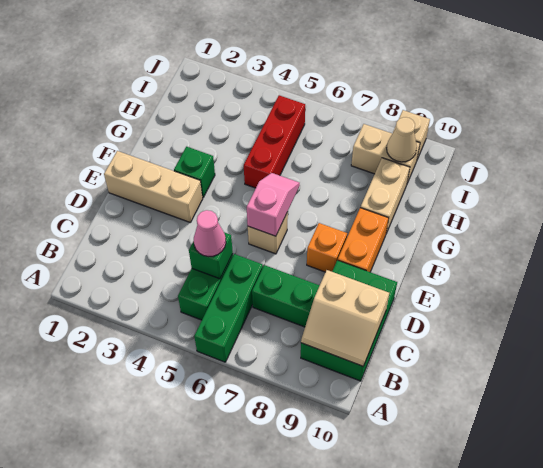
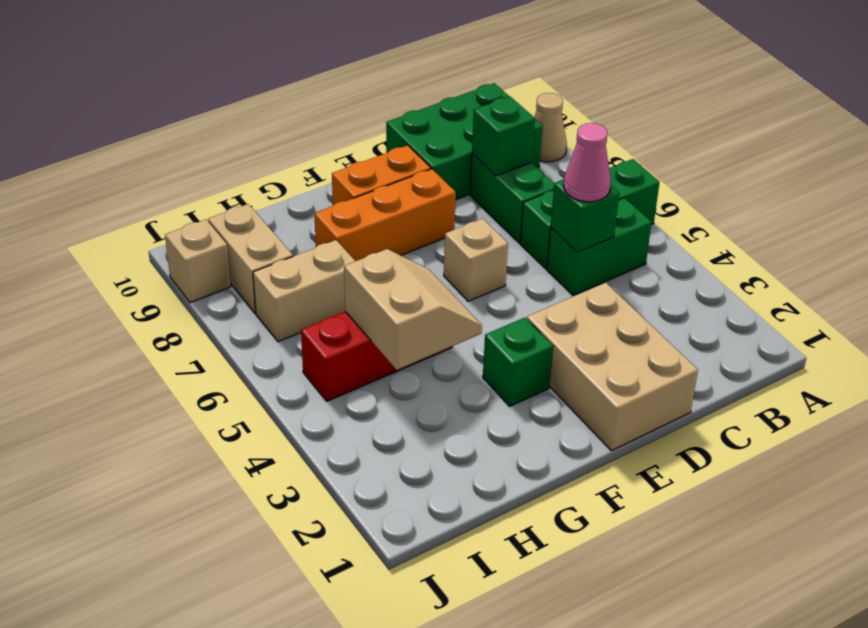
tan 2x2 slope [301,270,389,366] -> tan 2x2 slope moved to [344,249,482,370]
none -> green 1x1 brick [472,96,535,176]
tan 1x3 brick [104,151,203,222] -> tan 2x3 brick [527,283,698,451]
pink 1x2 slope [247,173,300,236] -> none
orange 1x1 brick [307,223,347,272] -> orange 1x3 brick [314,169,456,261]
tan 1x2 brick [360,158,410,233] -> tan 1x2 brick moved to [253,240,355,342]
tan 1x1 cone [387,117,417,162] -> tan 1x1 cone moved to [534,93,567,162]

